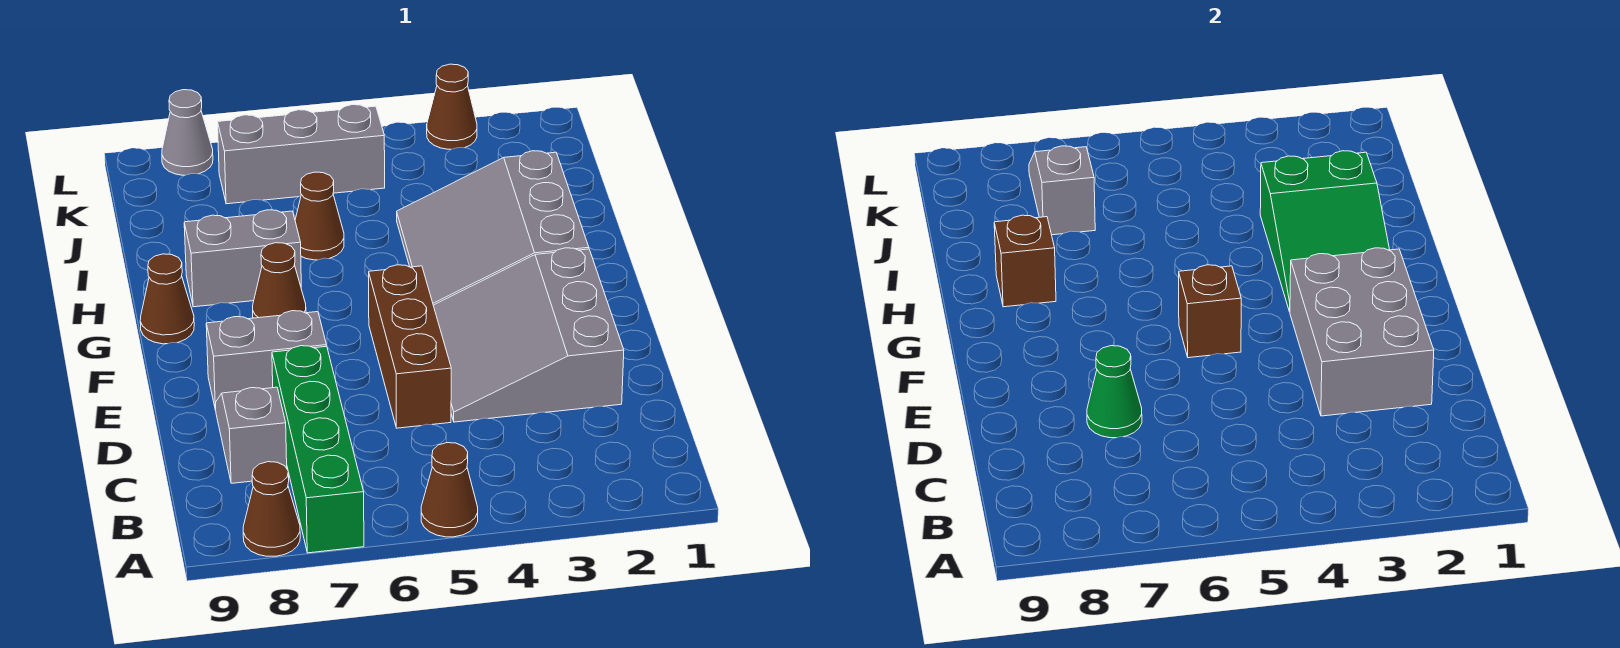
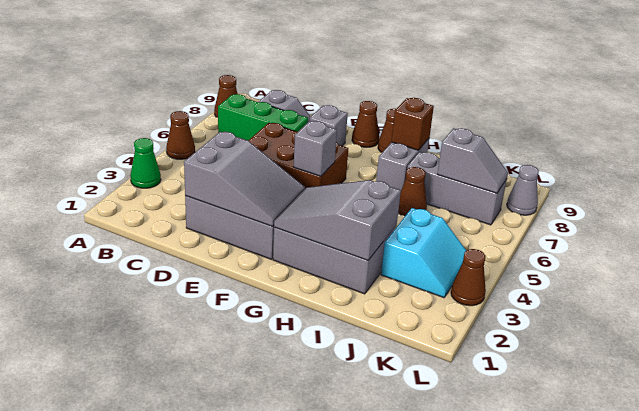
green 1x4 brick [272,346,364,553] -> green 1x3 brick [218,94,308,140]
grey 2x3 brick [1290,248,1434,416] -> grey 2x3 slope [184,132,305,226]
brown 1x3 brick [369,265,451,428] -> brown 2x3 brick [248,123,348,189]
green 1x1 cone [1087,346,1142,438] -> green 1x1 cone moved to [130,138,161,188]
grey 1x2 brick [206,311,326,410] -> grey 1x1 brick [310,105,348,146]
brown 1x1 brick [1179,265,1241,358] -> grey 1x1 brick [294,121,337,176]
green 2x3 slope [1260,151,1390,312] -> grey 2x3 slope [274,180,401,260]
brown 1x1 cone [253,243,306,318] -> brown 1x1 cone moved to [352,101,379,147]
none -> cyan 2x2 slope [381,208,466,298]
grey 1x3 brick [218,105,385,204] -> grey 1x3 brick turned to [407,152,507,225]

